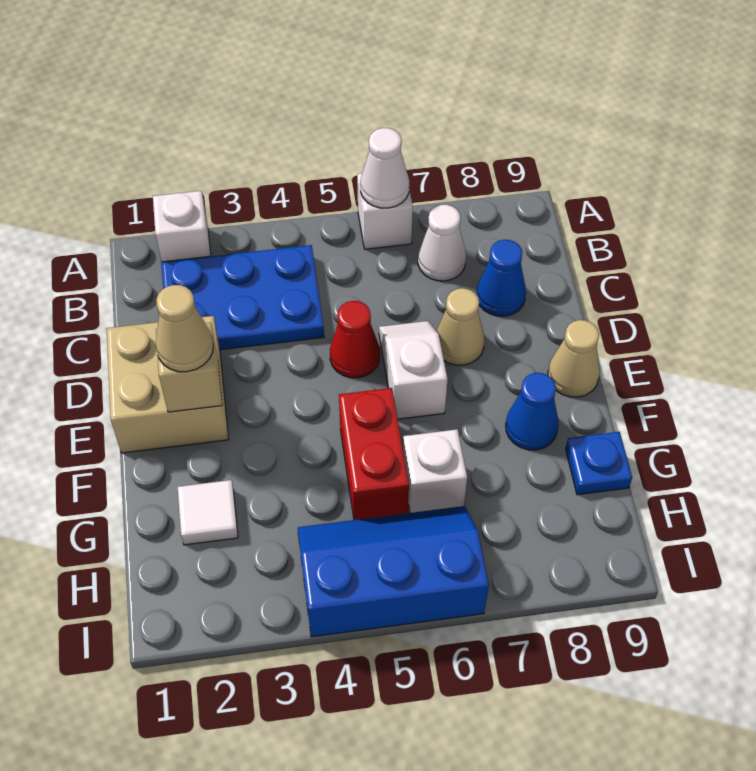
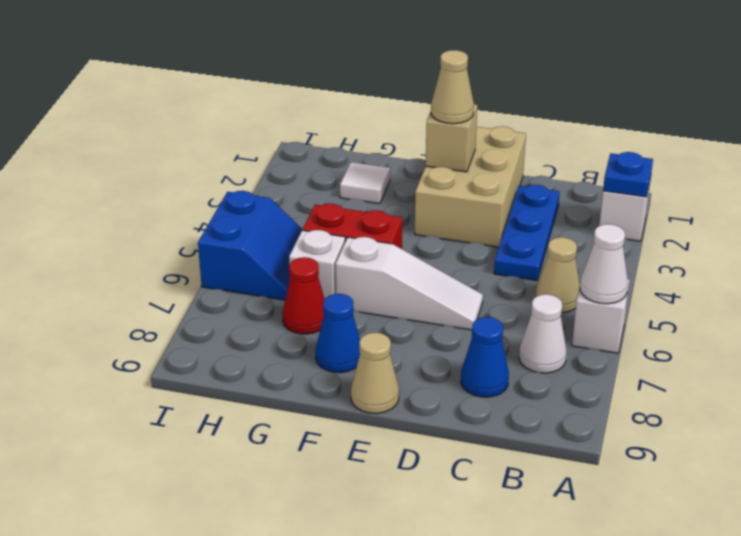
blue 2x3 plate [161,245,324,350] -> blue 1x3 plate [494,185,560,281]
tan 2x2 brick [107,316,229,453] -> tan 2x3 brick [415,126,526,247]
red 1x1 cone [330,301,380,378] -> red 1x1 cone moved to [282,257,325,334]
white 1x2 slope [379,321,448,419] -> white 1x3 slope [336,237,483,330]
tan 1x1 cone [436,288,484,365] -> tan 1x1 cone moved to [536,237,580,313]
blue 1x1 plate [566,432,632,495] -> blue 1x1 plate moved to [603,152,653,197]
blue 2x3 slope [298,506,489,637] -> blue 2x2 slope [198,191,303,300]

